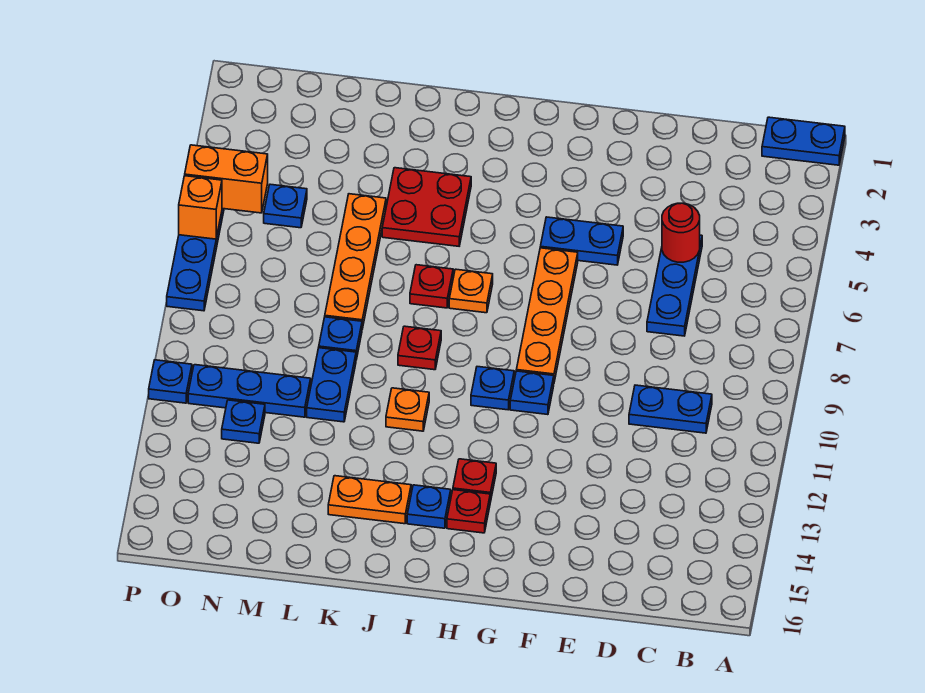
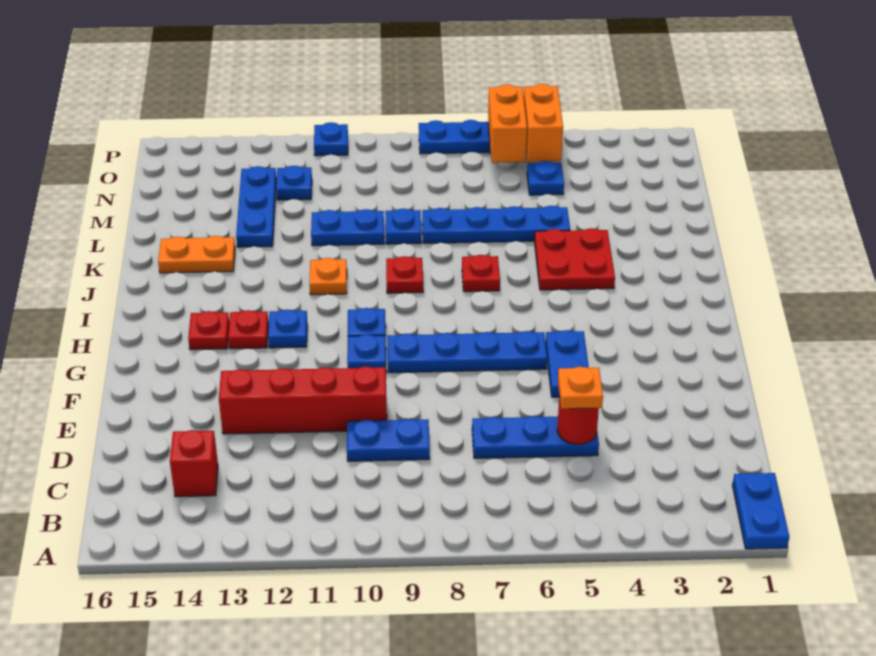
blue 1x2 plate [629,385,712,433] -> blue 1x2 plate turned to [347,419,430,461]
none -> red 1x1 brick [170,430,218,497]
none -> red 1x4 brick [219,366,387,434]
orange 1x4 plate [516,248,578,382] -> blue 1x4 plate [387,331,547,373]
orange 1x1 plate [449,269,493,313] -> orange 1x1 plate moved to [558,367,603,409]
blue 1x1 plate [407,485,451,528] -> blue 1x1 plate moved to [268,309,307,348]
orange 1x2 plate [328,476,411,524] -> orange 1x2 plate turned to [158,236,235,273]
orange 1x4 plate [325,194,386,329] -> blue 1x4 plate [422,206,570,243]
blue 1x3 plate [188,365,311,417] -> blue 1x3 plate moved to [236,166,276,247]
orange 1x1 brick [179,176,222,239] -> orange 1x2 brick [488,84,527,163]

